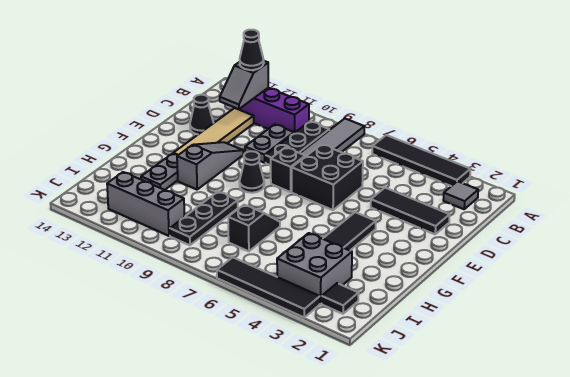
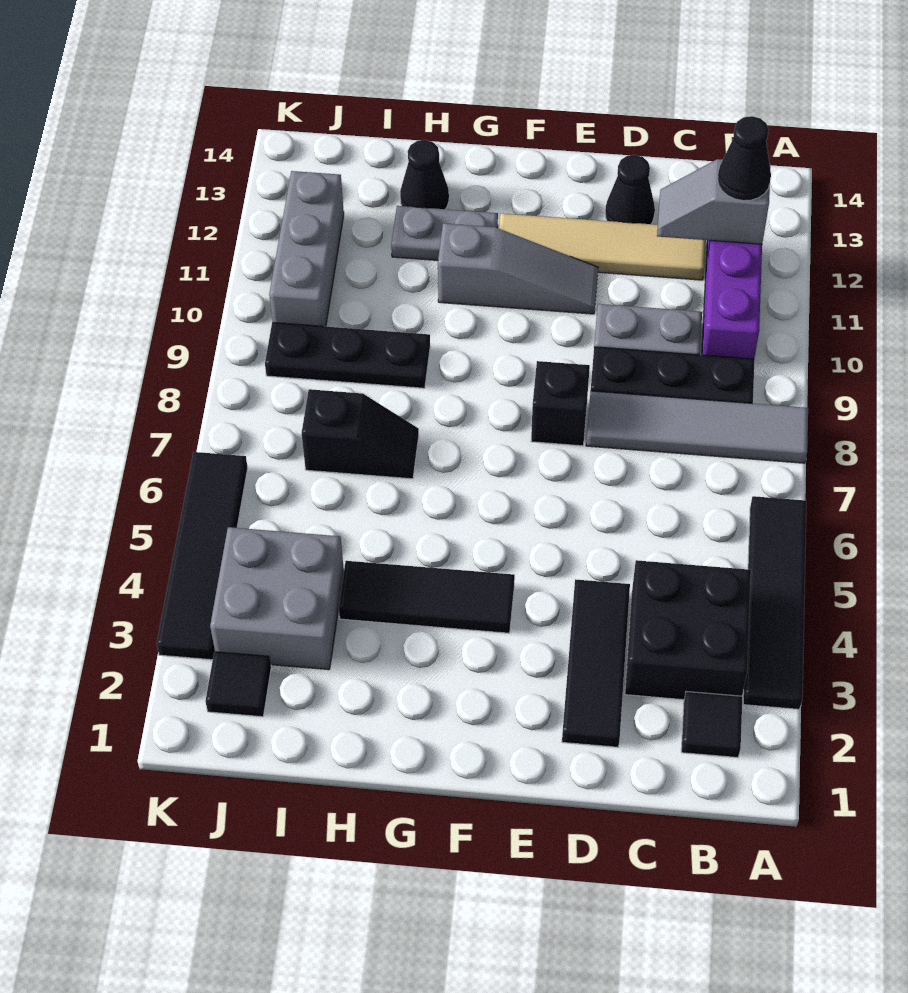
grey 1x1 tile [443,181,478,209] -> black 1x1 tile [681,692,742,758]
black 2x2 brick [292,144,363,210] -> black 2x2 brick moved to [625,560,751,700]
black 1x1 cone [240,151,264,193] -> black 1x1 cone moved to [400,140,449,209]

